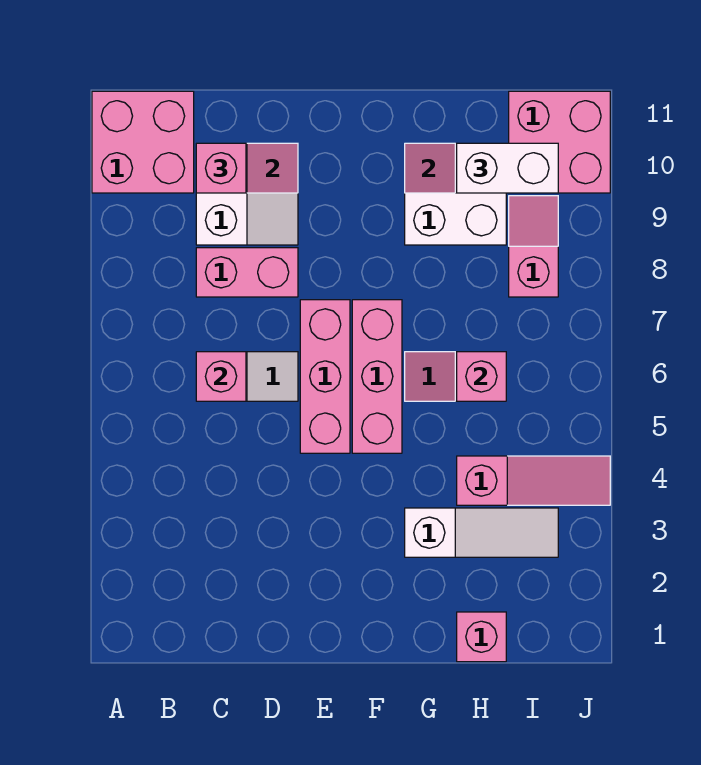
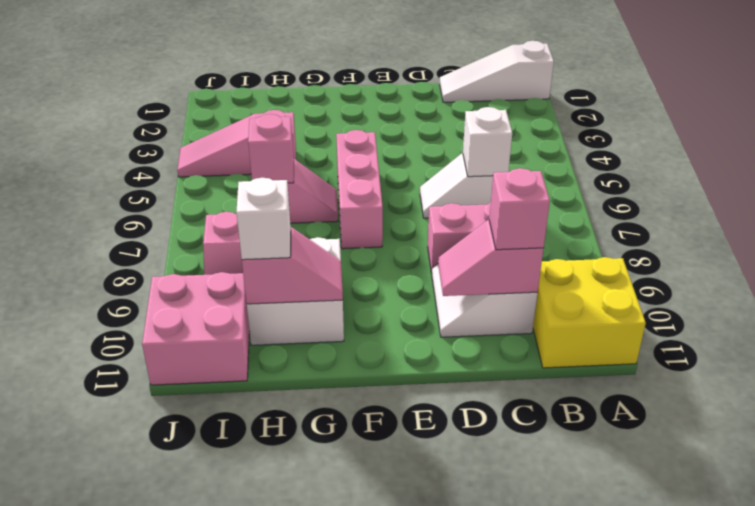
pink 2x2 brick [92,91,194,193] -> yellow 2x2 brick [533,257,646,368]
pink 1x1 brick [196,352,246,401] -> white 1x1 brick [463,107,512,177]
pink 1x3 brick [300,300,350,453] -> none
white 1x3 slope [405,508,558,557] -> white 1x3 slope moved to [440,41,554,102]
pink 1x1 brick [457,612,506,662] -> none
white 1x2 brick [457,143,558,193] -> white 1x1 brick [236,178,291,260]

